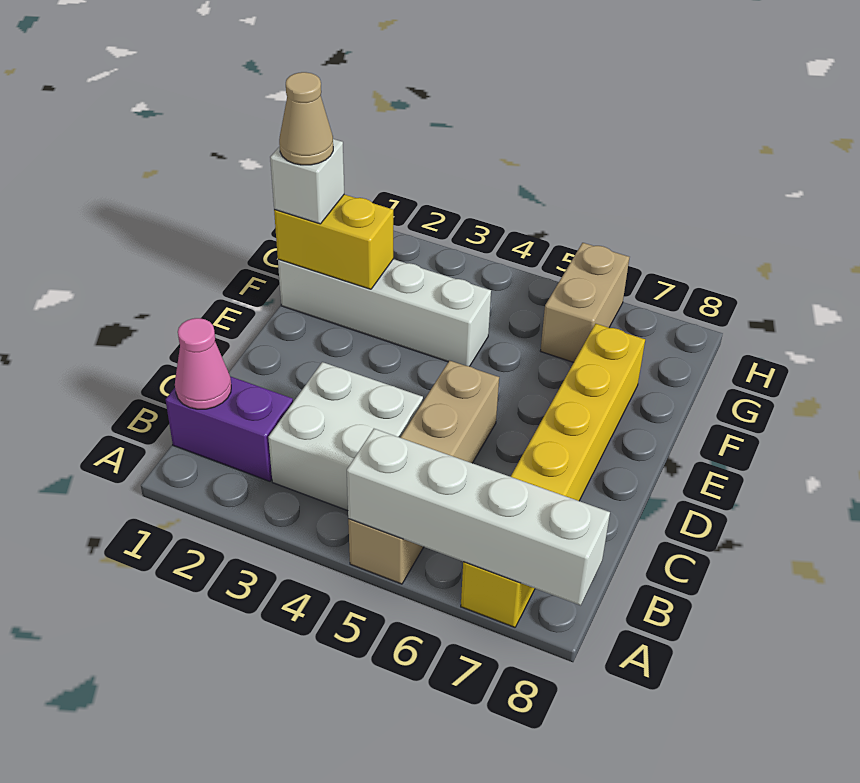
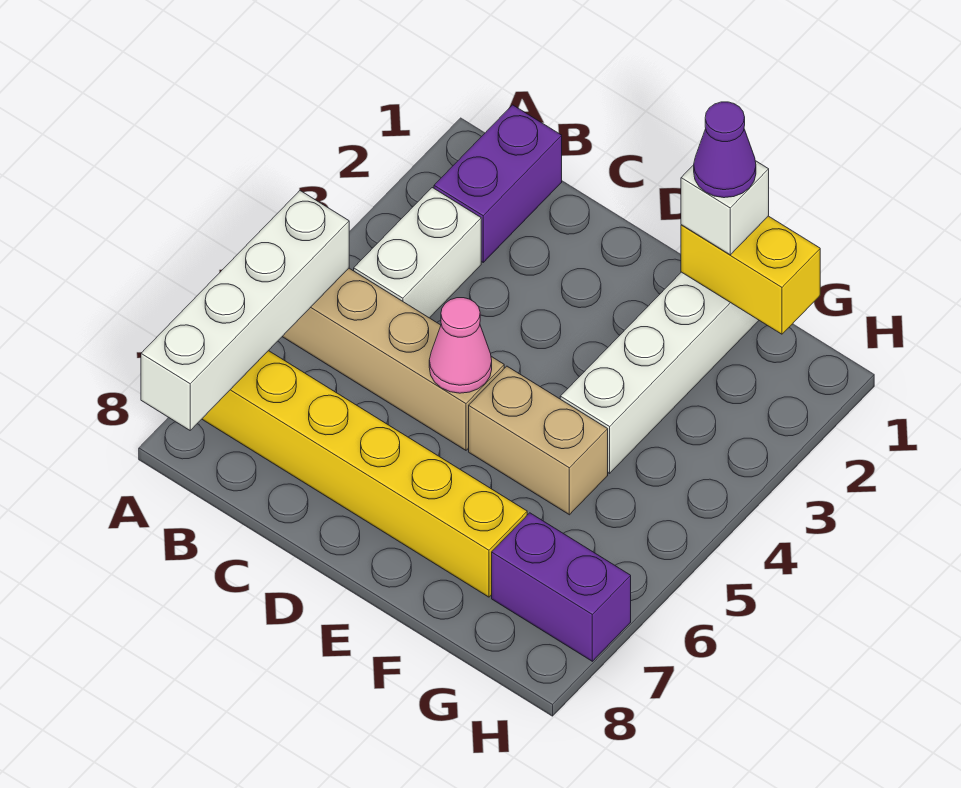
pink 1x1 cone [175,318,231,409] -> pink 1x1 cone moved to [429,298,492,393]
white 2x2 brick [268,362,423,511] -> white 1x2 brick [354,188,481,318]
yellow 1x2 brick [274,195,393,289] -> yellow 1x2 brick turned to [681,216,820,334]
tan 1x1 cone [279,72,333,165] -> purple 1x1 cone [694,102,756,198]
tan 1x2 brick [541,243,629,362] -> tan 1x2 brick moved to [469,366,608,515]
none -> purple 1x2 brick [492,513,631,661]

